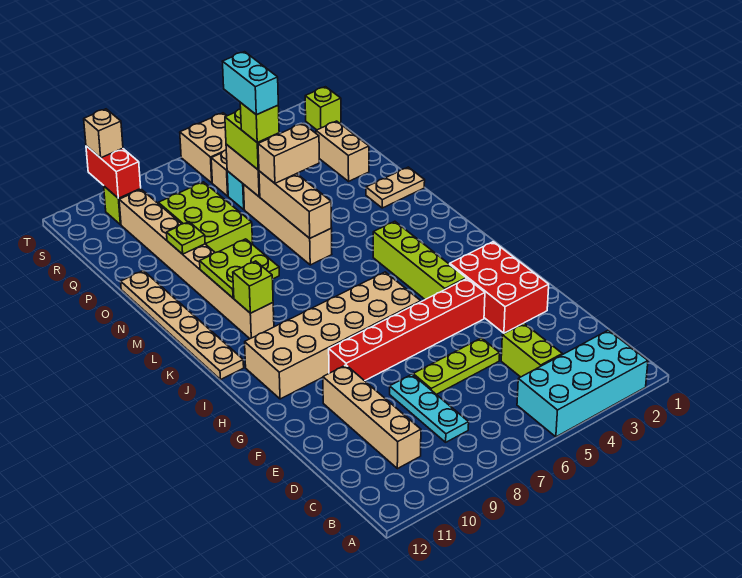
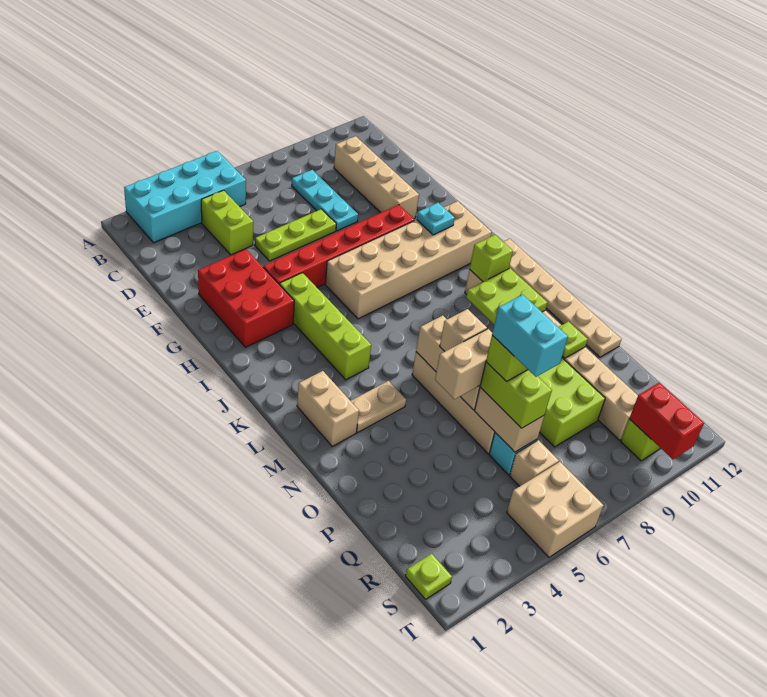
none -> cyan 1x1 plate [417,203,455,235]
tan 1x2 plate [366,167,425,208] -> tan 1x2 plate moved to [351,381,406,433]
tan 1x2 brick [316,121,369,181] -> tan 1x2 brick moved to [297,371,359,446]
lime 1x1 brick [305,87,341,130] -> lime 1x1 plate [405,554,452,599]
tan 1x1 brick [84,109,123,158] -> tan 1x1 brick moved to [440,309,487,352]

